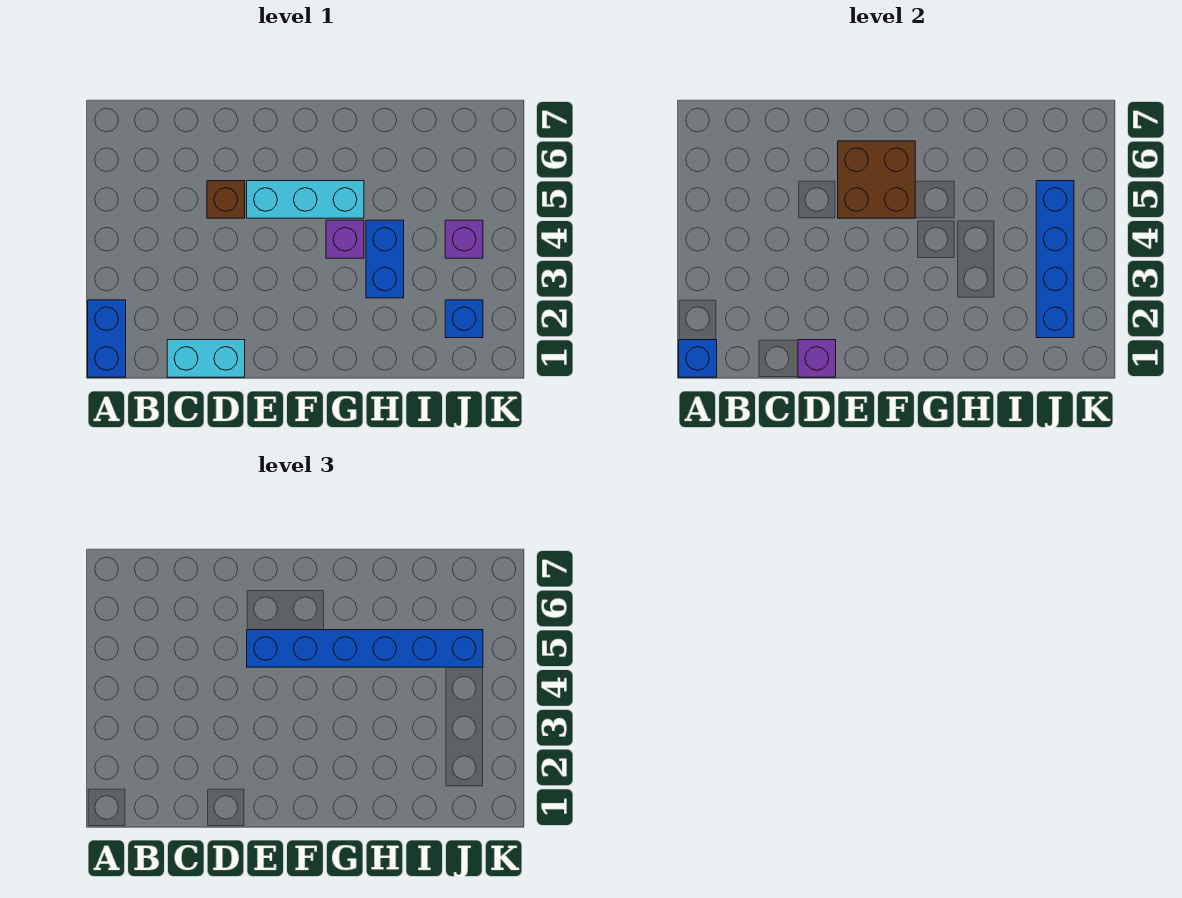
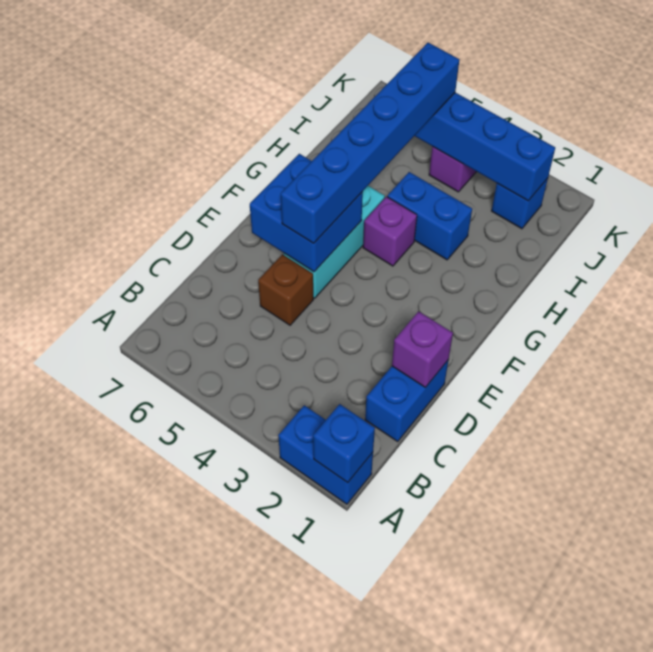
cyan 1x2 brick [167,340,245,377] -> blue 1x2 brick [365,361,448,441]
brown 2x2 brick [838,141,915,218] -> blue 2x2 brick [250,154,363,272]

